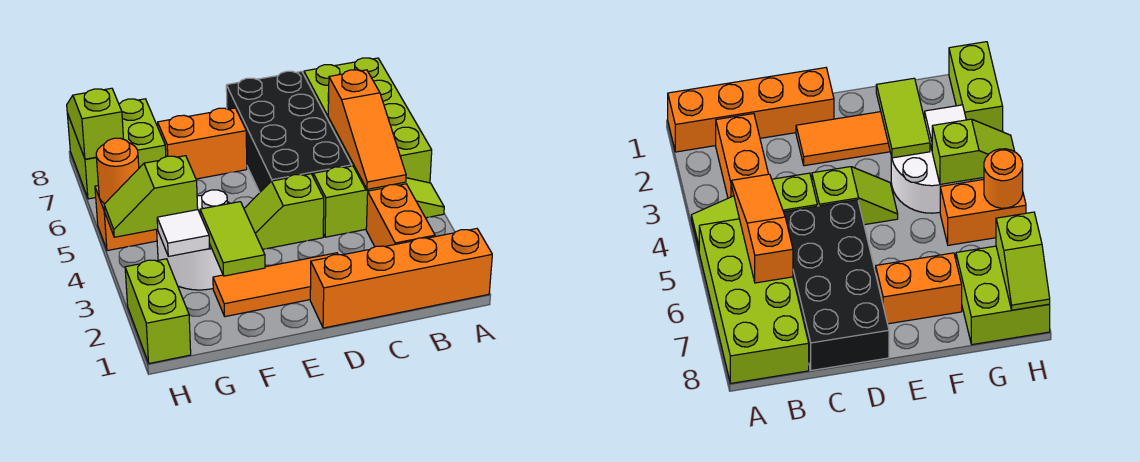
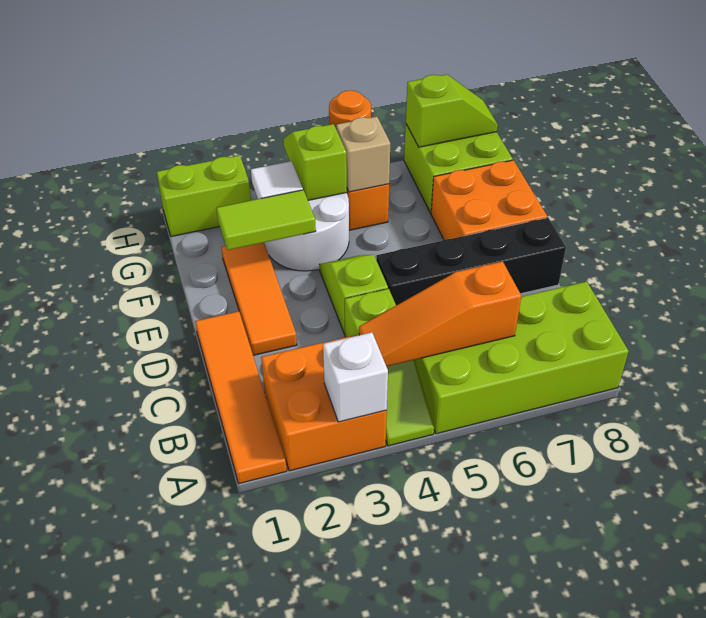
orange 1x4 brick [310,229,492,328] -> orange 1x4 tile [195,311,287,484]
none -> white 1x1 brick [323,332,388,422]
orange 1x2 brick [366,184,435,247] -> orange 2x2 brick [261,335,387,471]
black 2x4 brick [226,71,352,192] -> black 1x4 brick [376,218,566,305]
orange 1x2 brick [158,108,247,179] -> orange 2x2 brick [431,160,547,240]
none -> tan 1x1 brick [336,117,390,192]

